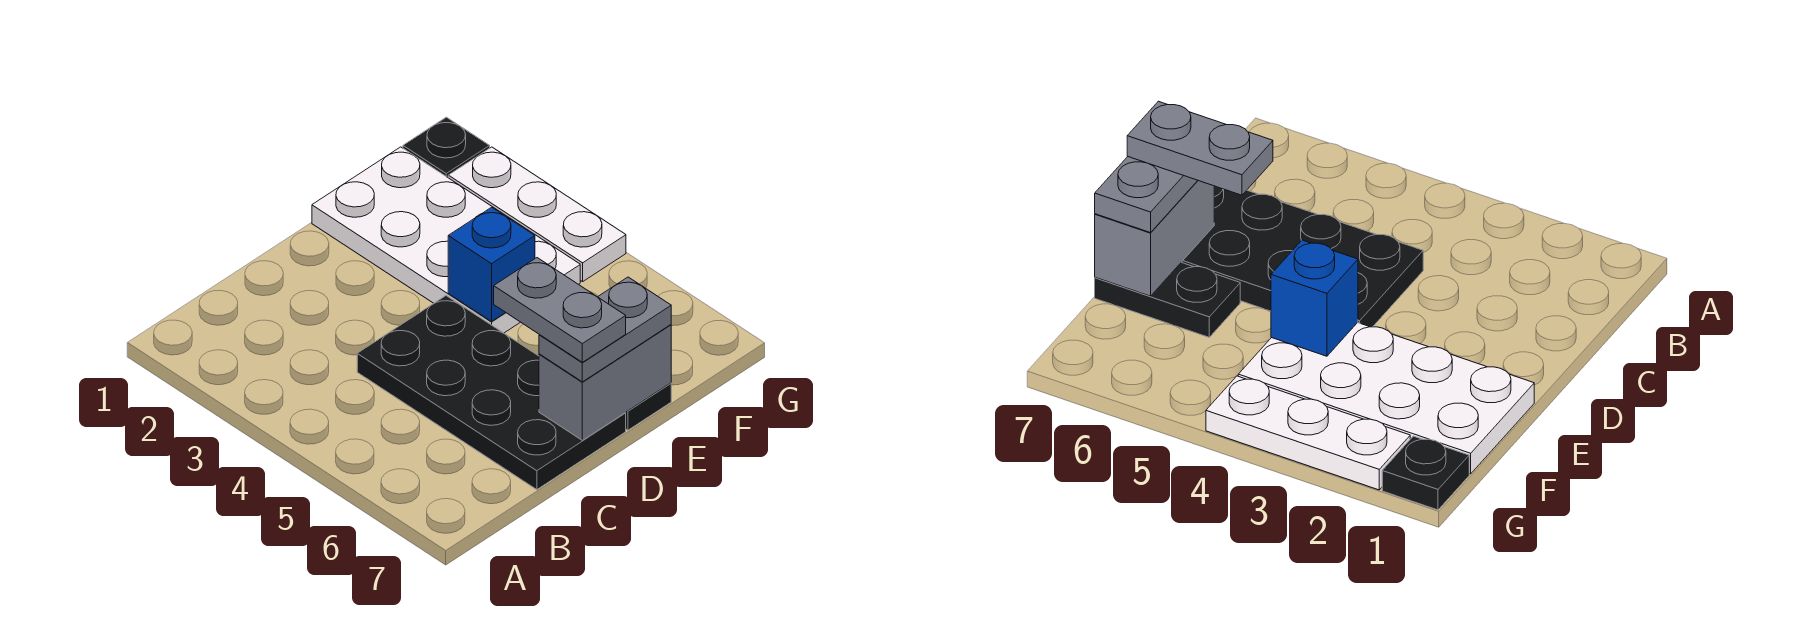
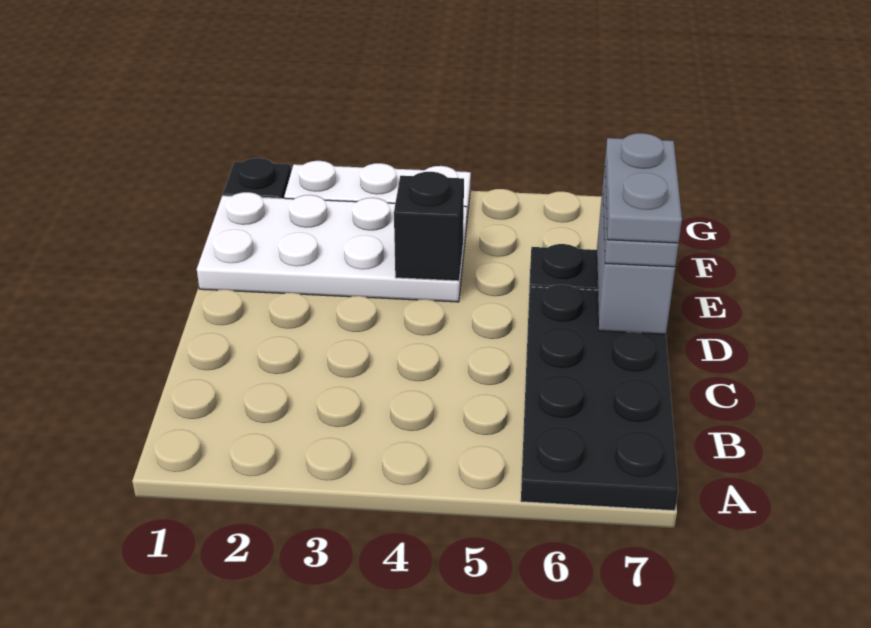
black 2x4 plate [357,296,626,490] -> black 2x4 plate turned to [521,284,678,511]
grey 1x2 plate [494,258,626,362] -> grey 1x2 plate turned to [605,133,682,243]
blue 1x1 brick [448,207,535,321] -> black 1x1 brick [394,172,464,281]

